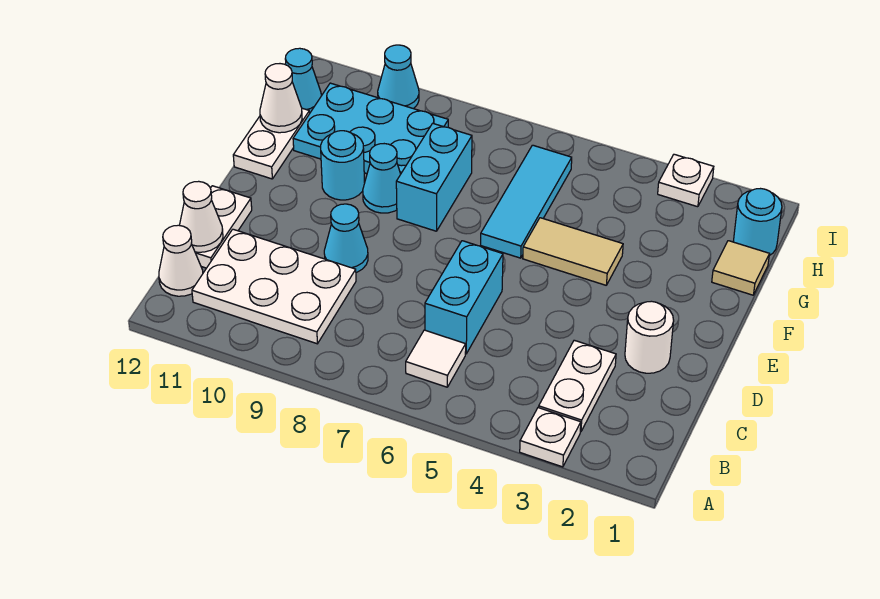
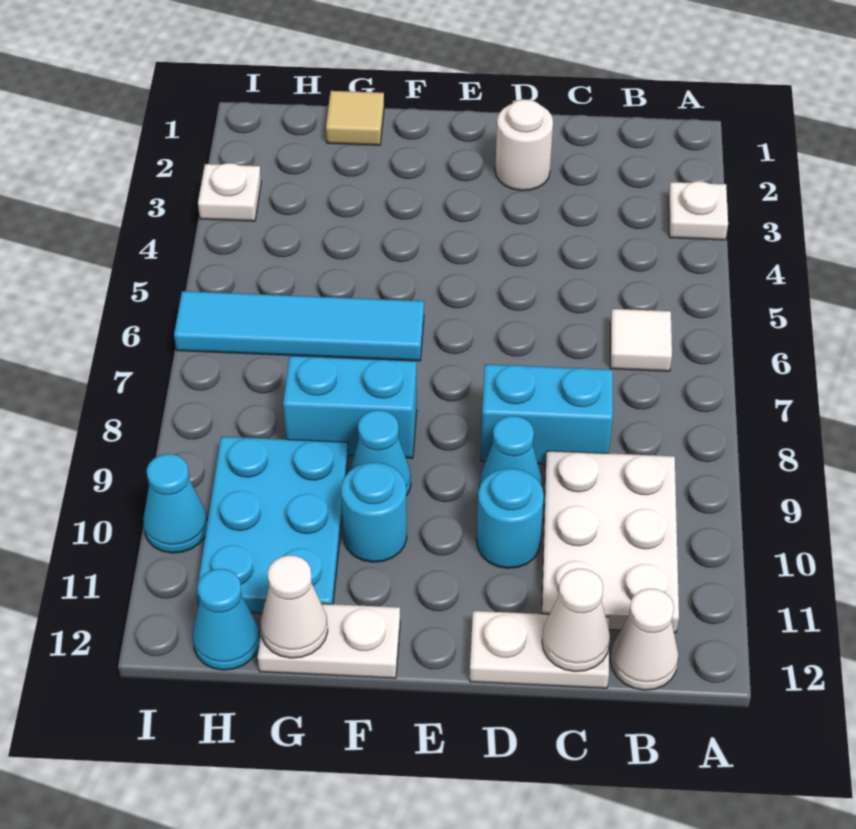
white 1x2 plate [539,340,616,432] -> none
cyan 1x2 brick [425,241,503,354] -> cyan 1x2 brick moved to [481,364,613,464]
tan 1x2 tile [523,218,623,285] -> none
cyan 1x3 tile [481,145,572,258] -> cyan 1x4 tile [174,291,424,361]
cyan 1x1 round brick [733,189,782,256] -> cyan 1x1 round brick moved to [477,468,544,568]

